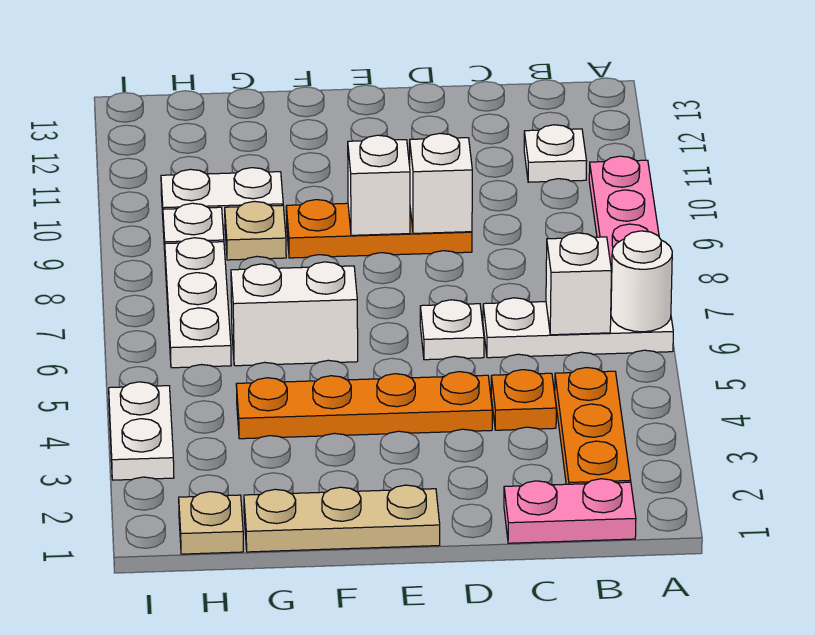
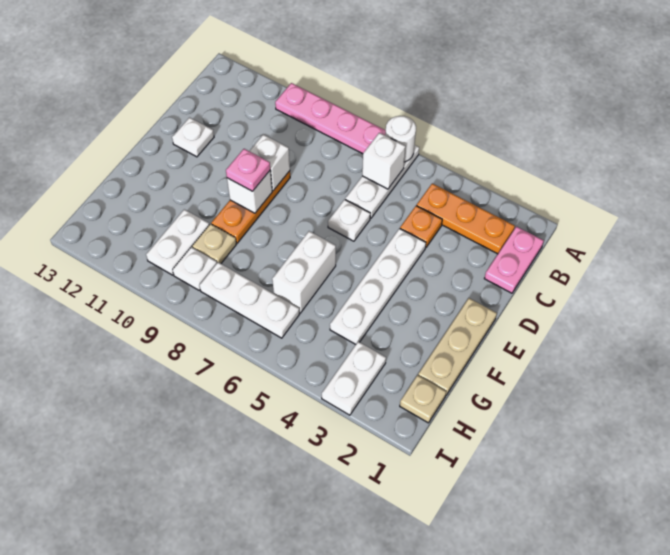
white 1x1 plate [524,125,587,182] -> white 1x1 plate moved to [172,118,214,157]
orange 1x4 plate [236,372,492,439] -> white 1x4 plate [330,228,426,344]
none -> pink 1x1 plate [226,149,270,191]
white 1x2 plate [109,382,174,480] -> white 1x2 plate turned to [322,342,386,415]

